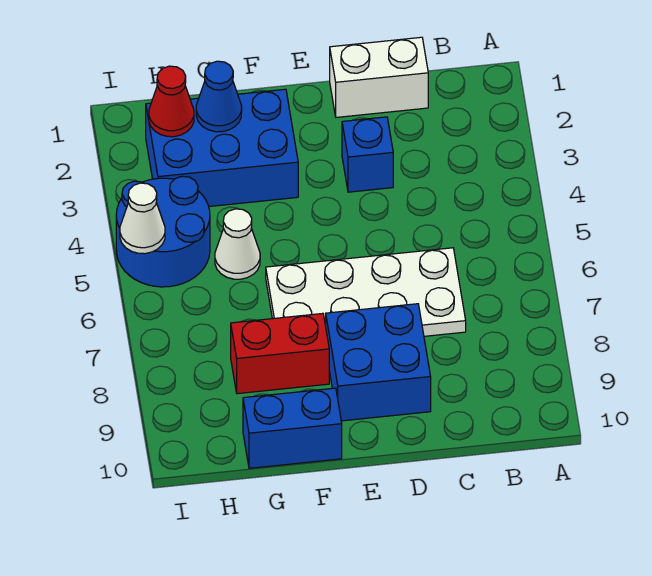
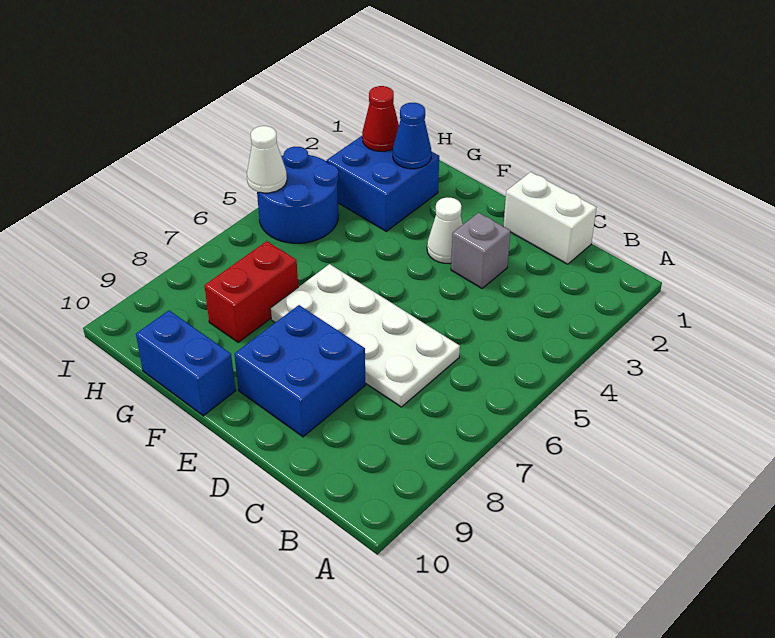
blue 1x1 brick [342,117,393,192] -> grey 1x1 brick [451,213,511,288]
blue 2x3 brick [146,89,298,207] -> blue 2x2 brick [327,136,439,231]
red 1x2 brick [231,313,329,394] -> red 1x2 brick turned to [204,241,298,342]
white 1x1 cone [215,209,260,279] -> white 1x1 cone moved to [427,197,463,263]

